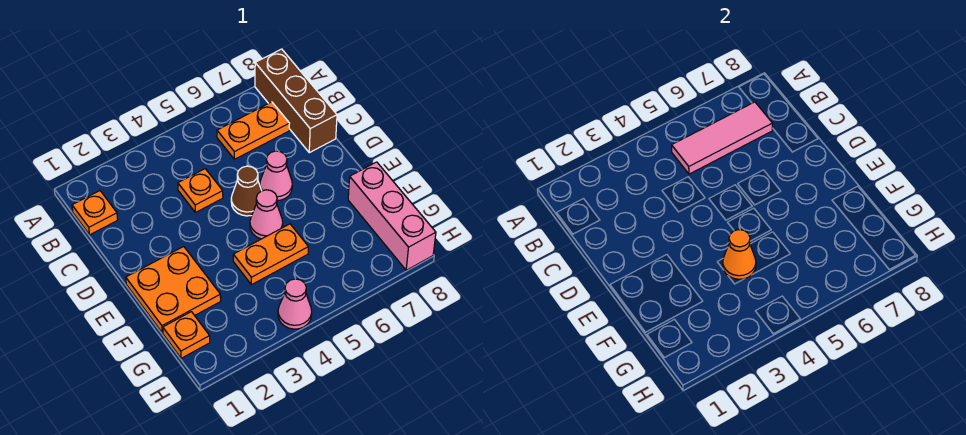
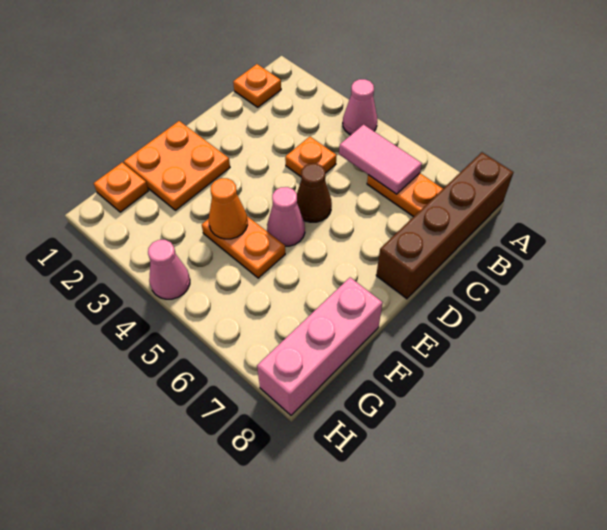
brown 1x3 brick [255,49,337,153] -> brown 1x4 brick [376,152,513,299]
pink 1x3 tile [672,102,773,174] -> pink 1x2 tile [339,125,422,194]
pink 1x1 cone [260,151,292,201] -> pink 1x1 cone moved to [343,79,377,135]

